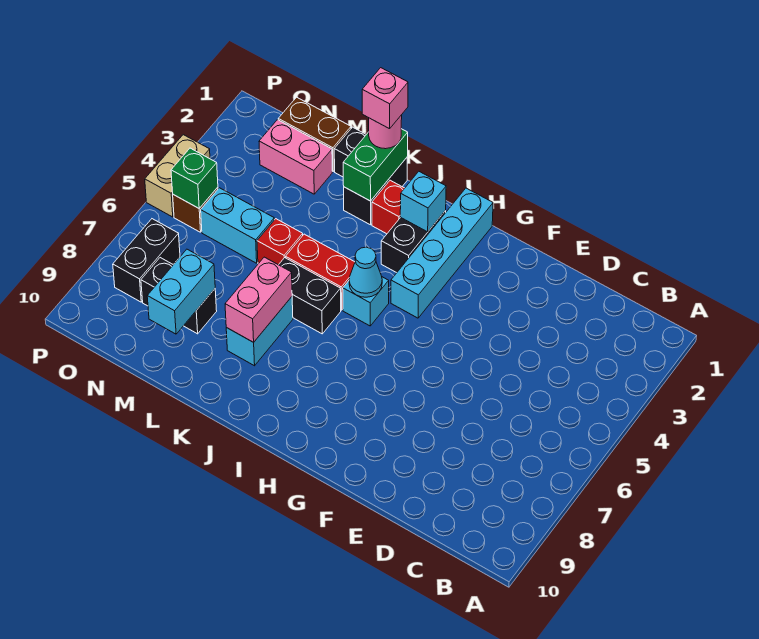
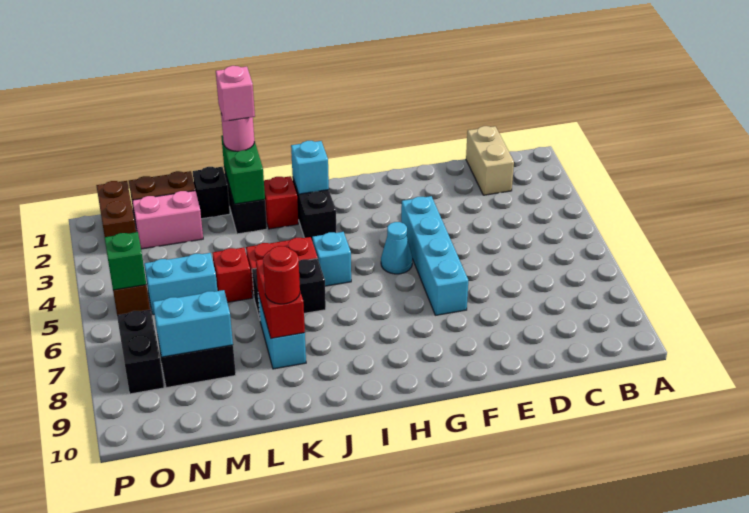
cyan 1x4 brick [391,188,493,318] -> cyan 1x4 brick moved to [401,196,468,315]
cyan 1x1 cone [349,247,382,297] -> cyan 1x1 cone moved to [381,222,412,274]
pink 1x2 brick [225,257,292,342] -> red 1x2 brick [256,259,305,338]
none -> red 1x1 round brick [263,246,300,304]
cyan 1x2 brick [147,249,215,334] -> cyan 1x2 brick turned to [153,290,233,357]
none -> brown 1x2 brick [96,181,136,237]
tan 1x2 brick [145,135,210,217] -> tan 1x2 brick moved to [466,126,514,195]

